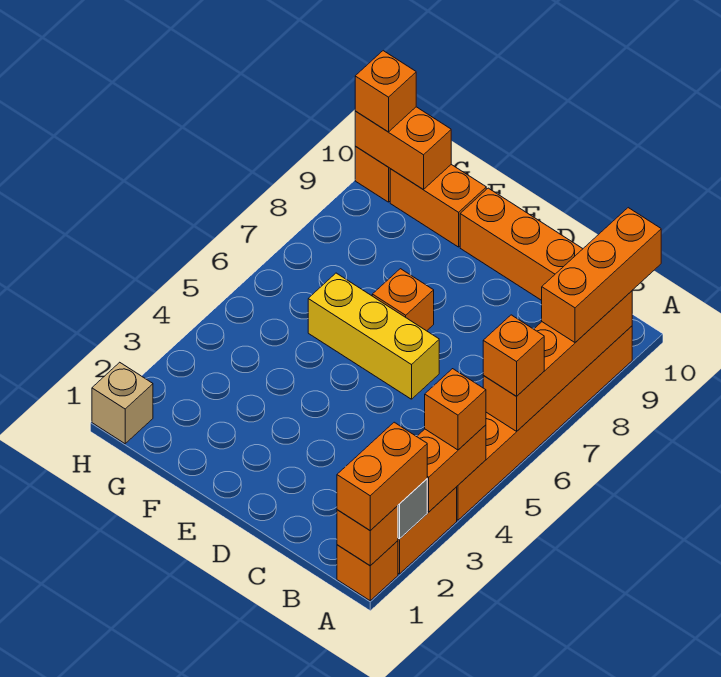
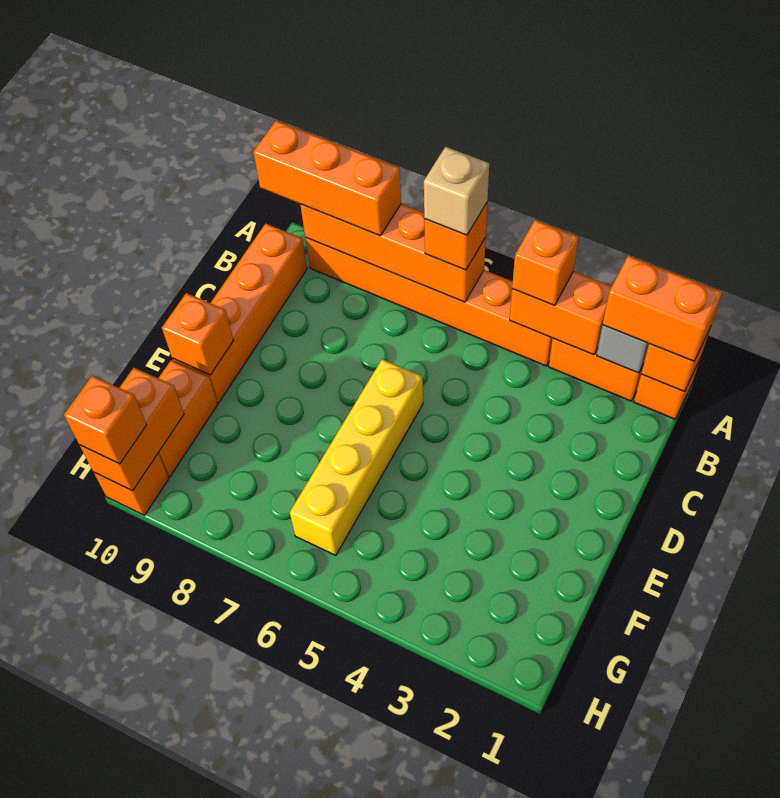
yellow 1x3 brick [308,273,439,399] -> yellow 1x4 brick [290,359,423,555]
orange 1x1 brick [372,269,434,331] -> orange 1x1 brick moved to [162,293,234,375]
tan 1x1 brick [92,362,153,444] -> tan 1x1 brick moved to [424,147,489,235]

